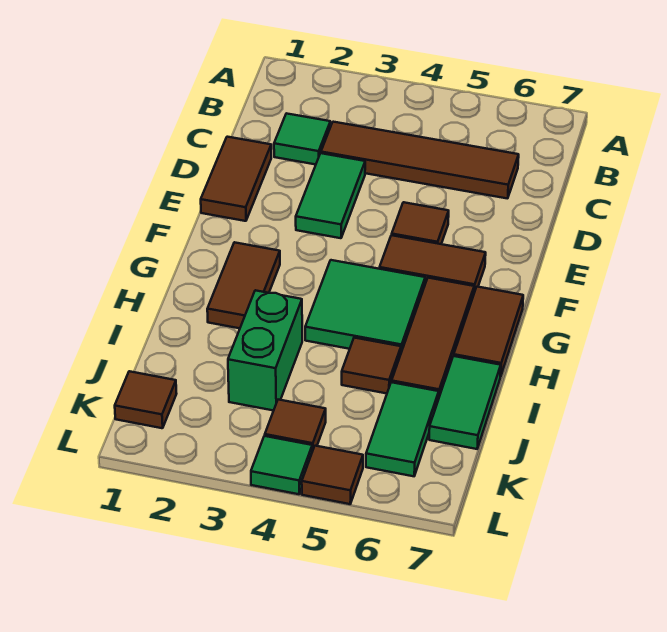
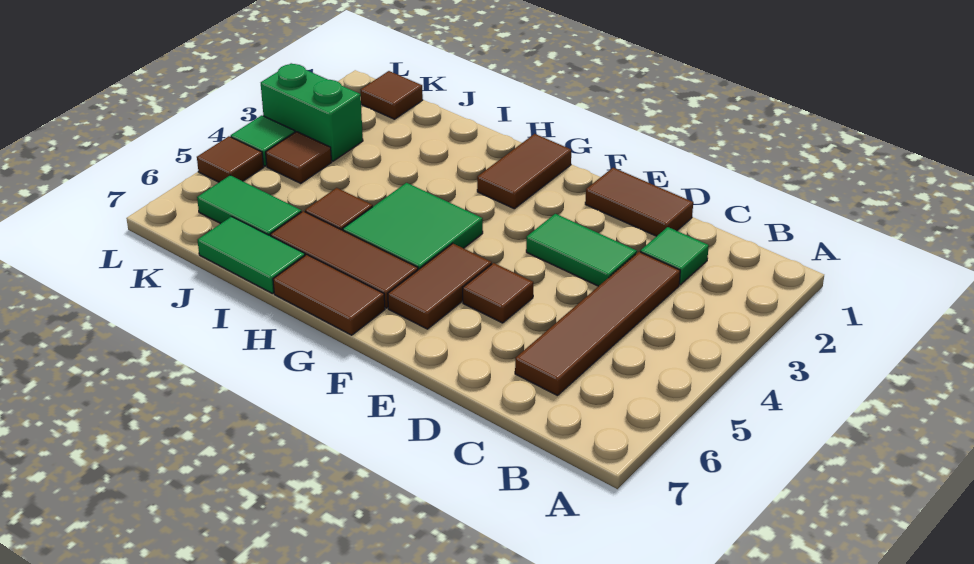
brown 1x2 tile [207,242,280,328] -> brown 1x2 tile turned to [477,134,571,209]
green 1x2 brick [228,290,302,411] -> green 1x2 brick moved to [261,63,363,161]

